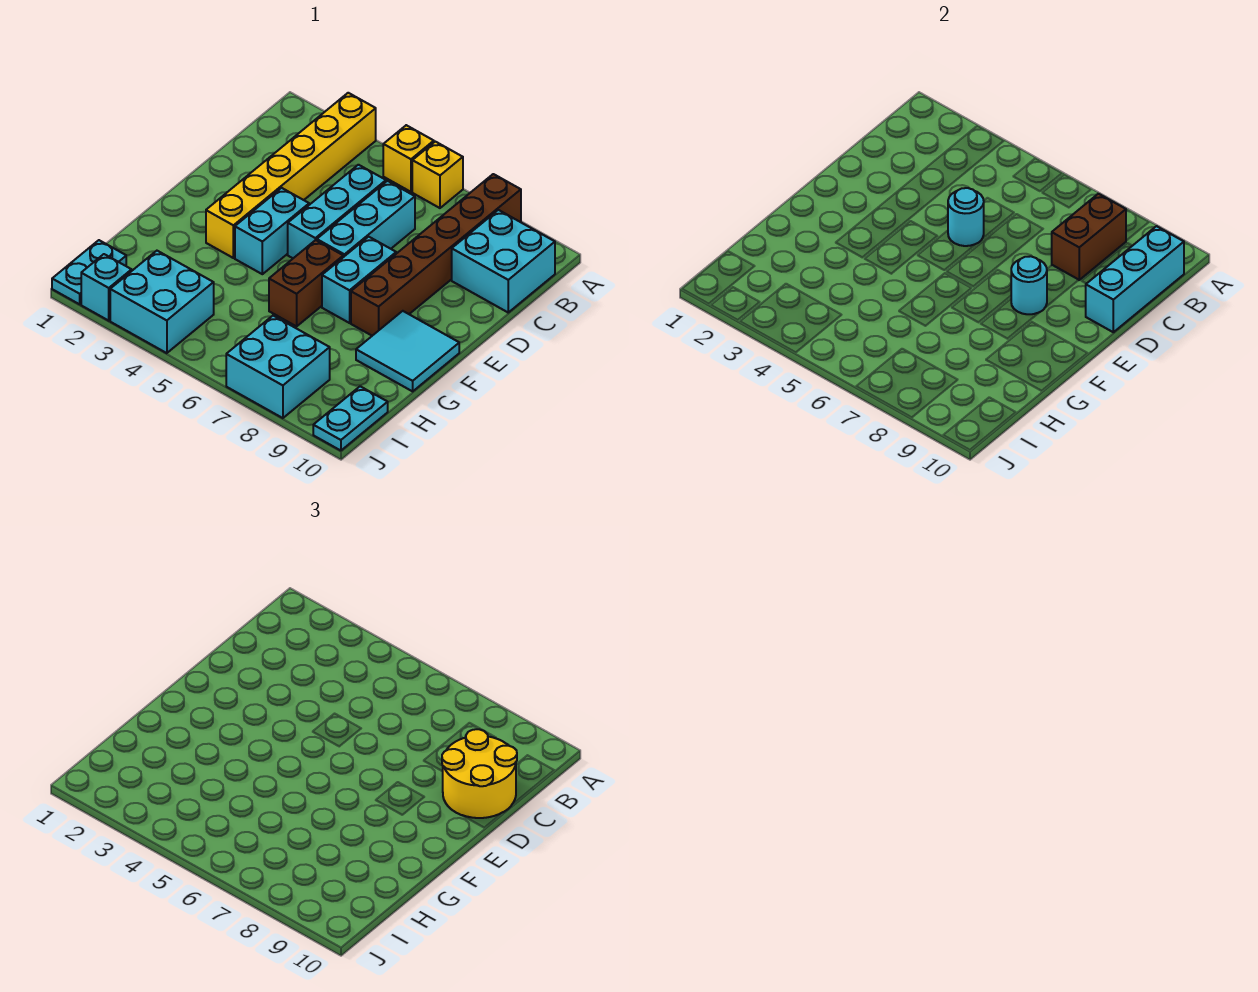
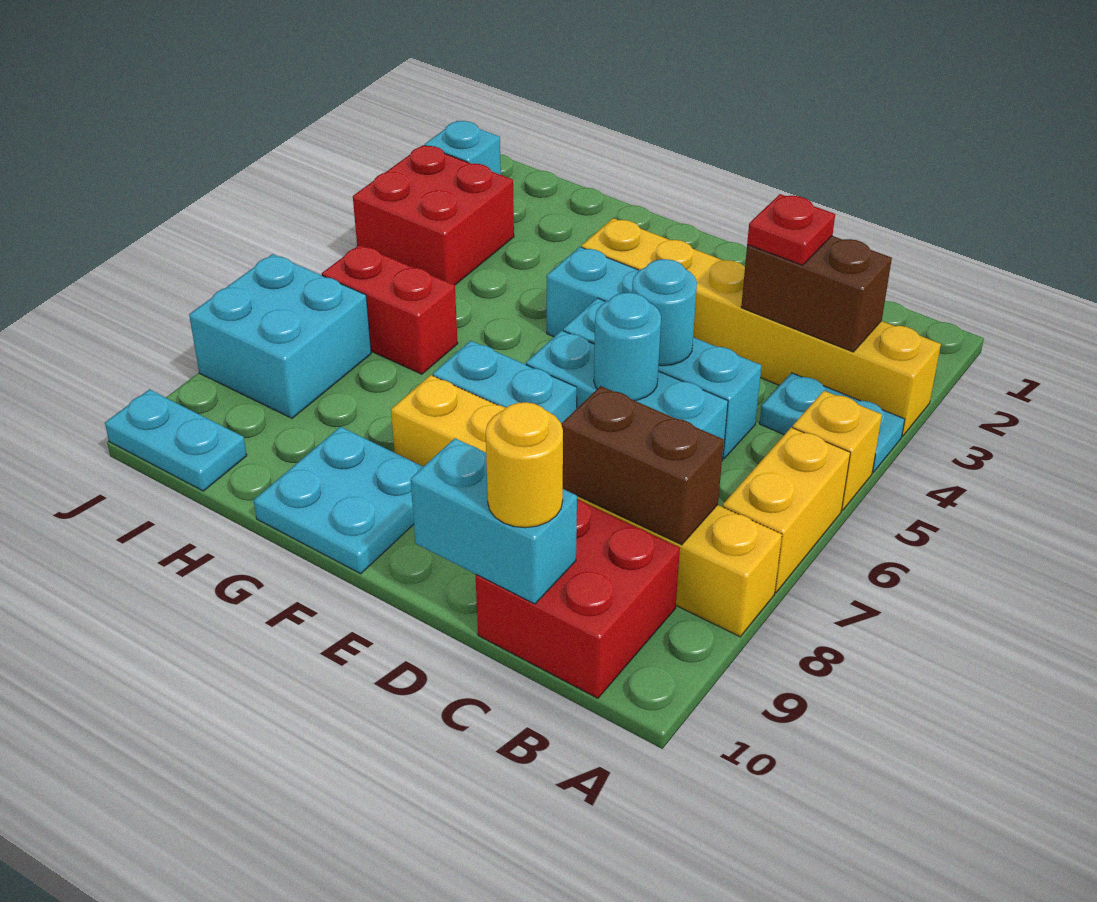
yellow 1x1 brick [412,142,463,208] -> yellow 1x2 brick [723,427,850,592]
brown 1x6 brick [351,174,521,336] -> yellow 1x6 brick [391,375,782,637]
cyan 2x2 brick [452,210,555,312] -> red 2x2 brick [476,499,680,698]
cyan 1x3 brick [1086,226,1184,332] -> cyan 1x2 brick [411,438,577,604]
none -> red 1x1 plate [747,194,835,265]
yellow 2x2 round brick [442,729,517,818] -> yellow 1x1 round brick [486,402,563,528]
cyan 1x1 round brick [1011,256,1047,314] -> cyan 1x1 round brick moved to [594,293,661,401]
brown 1x2 brick [269,240,343,326] -> brown 1x2 brick moved to [741,236,892,352]
cyan 2x2 tile [356,311,459,391] -> cyan 2x2 plate [254,427,423,574]
none -> red 1x2 brick [322,245,458,374]
cyan 1x2 plate [52,240,126,304] -> cyan 1x2 plate moved to [760,373,905,472]
cyan 2x2 brick [110,251,214,353] -> red 2x2 brick [353,145,514,285]

